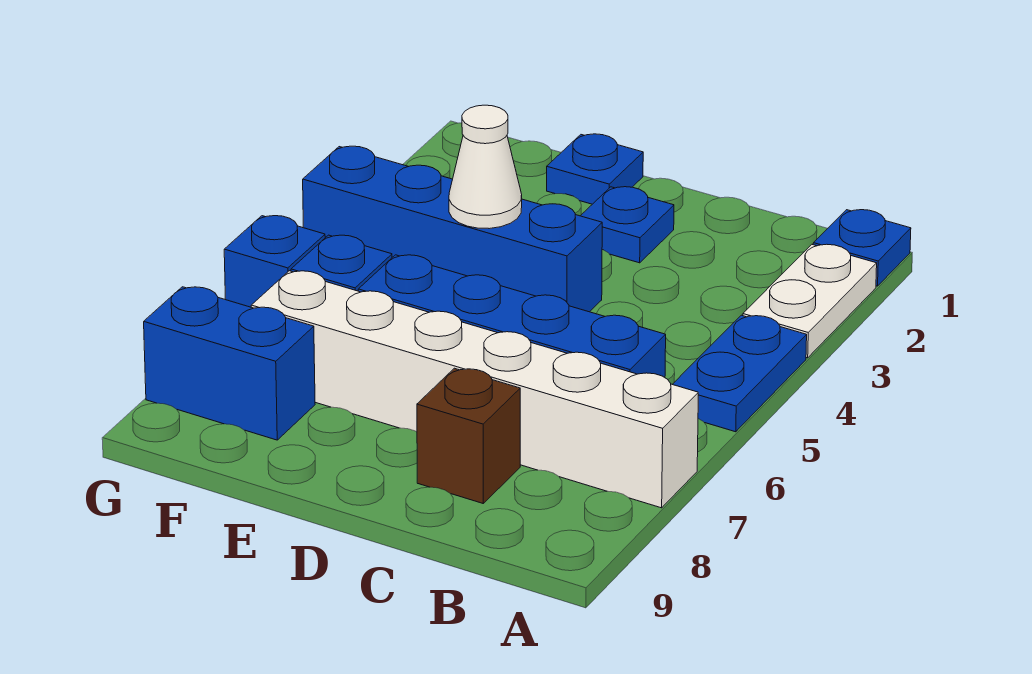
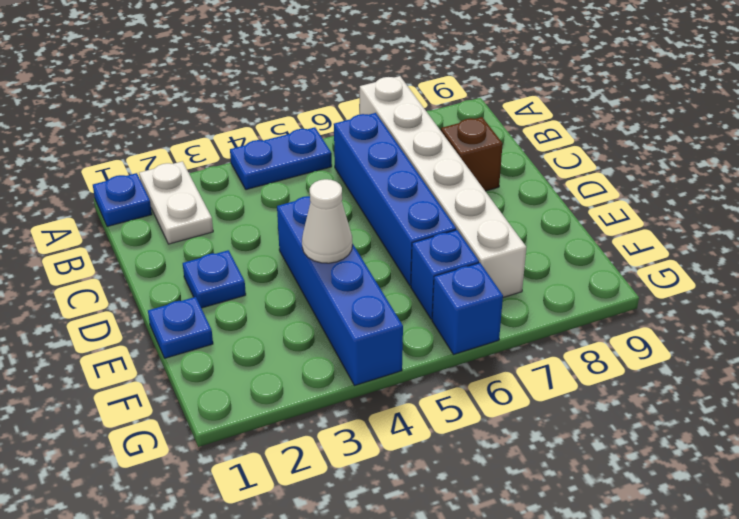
white 1x2 plate [743,244,877,358] -> white 1x2 plate turned to [139,161,213,244]
blue 1x2 brick [144,287,315,440] -> none

